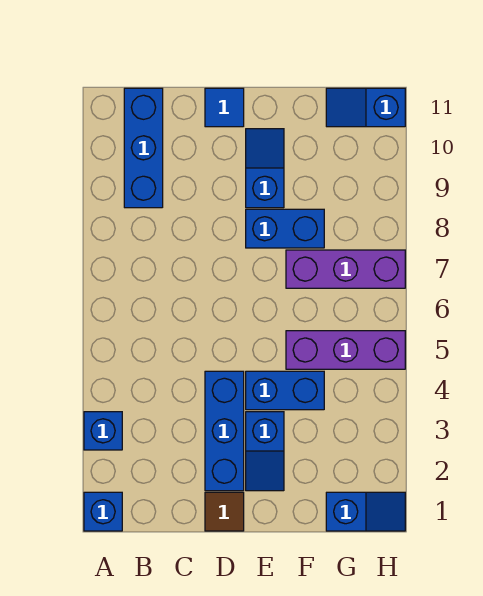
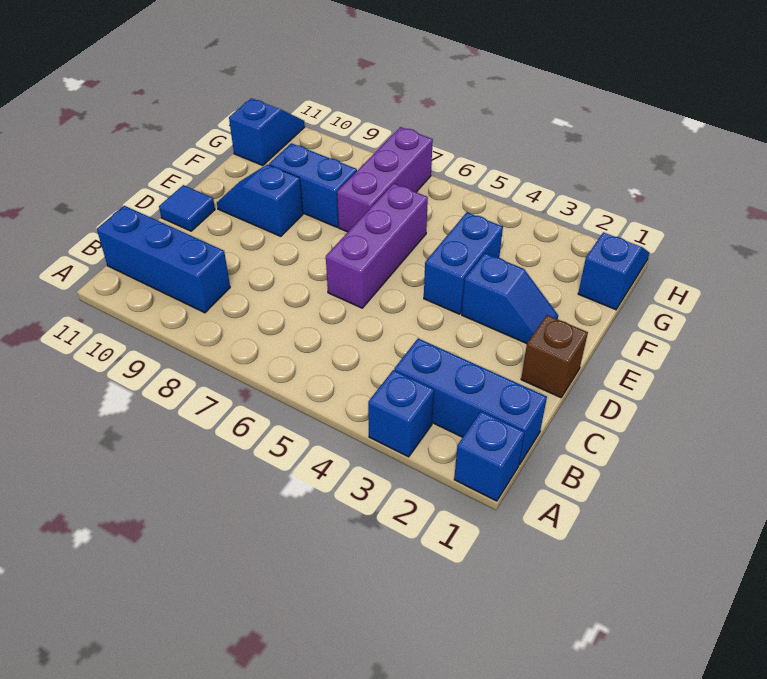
brown 1x1 tile [205,492,244,531] -> brown 1x1 brick [521,315,588,398]
blue 1x3 brick [205,371,244,491] -> blue 1x3 brick moved to [394,338,547,465]
blue 1x2 brick [246,209,324,248] -> blue 1x2 brick turned to [269,143,357,227]
purple 1x3 brick [286,331,405,369] -> purple 1x3 brick moved to [326,183,428,308]
blue 1x2 slope [326,88,405,127] -> blue 1x2 slope turned to [229,98,305,166]

